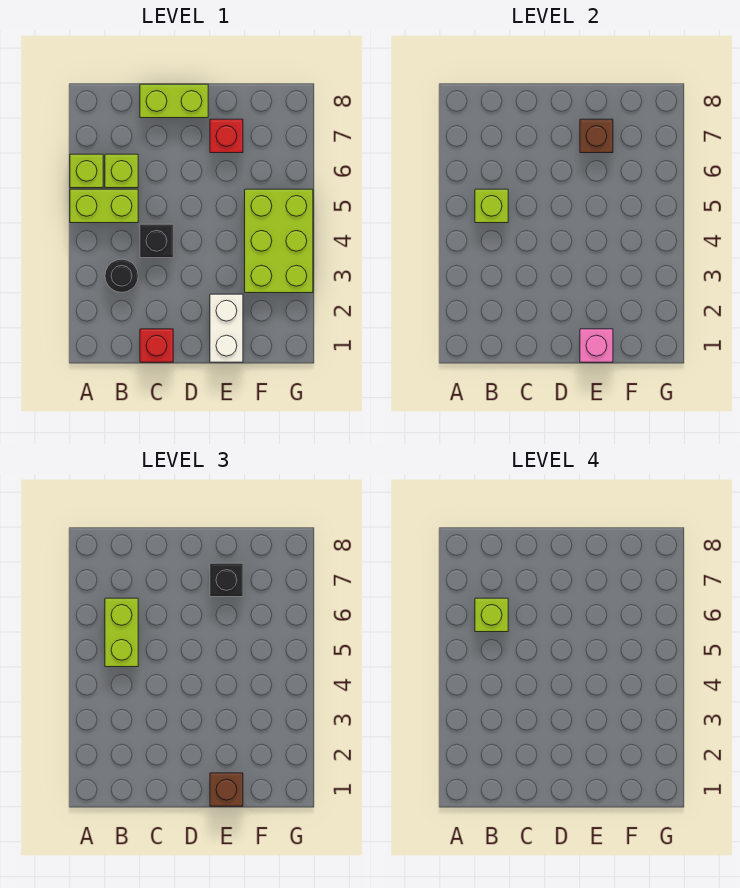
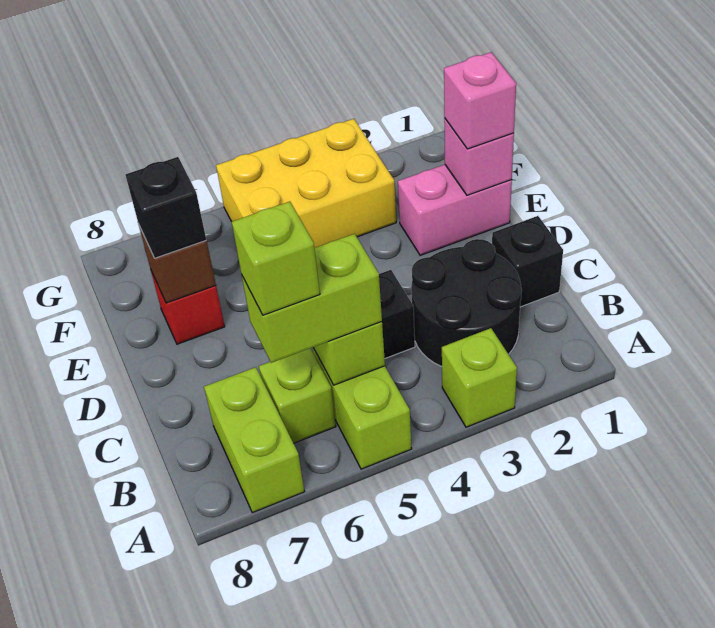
lime 1x1 brick [70,154,103,188] -> lime 1x1 brick moved to [442,328,517,427]
black 1x1 round brick [105,259,138,292] -> black 2x2 round brick [411,239,522,366]
red 1x1 brick [140,329,173,362] -> black 1x1 brick [492,216,563,307]
lime 1x2 brick [140,84,208,118] -> lime 1x2 brick moved to [204,367,305,513]
white 1x2 brick [210,294,243,362] -> pink 1x2 brick [398,165,512,255]
brown 1x1 brick [210,773,243,806] -> pink 1x1 brick [444,52,516,149]
lime 2x3 brick [245,189,313,293] -> yellow 2x3 brick [216,119,396,248]

